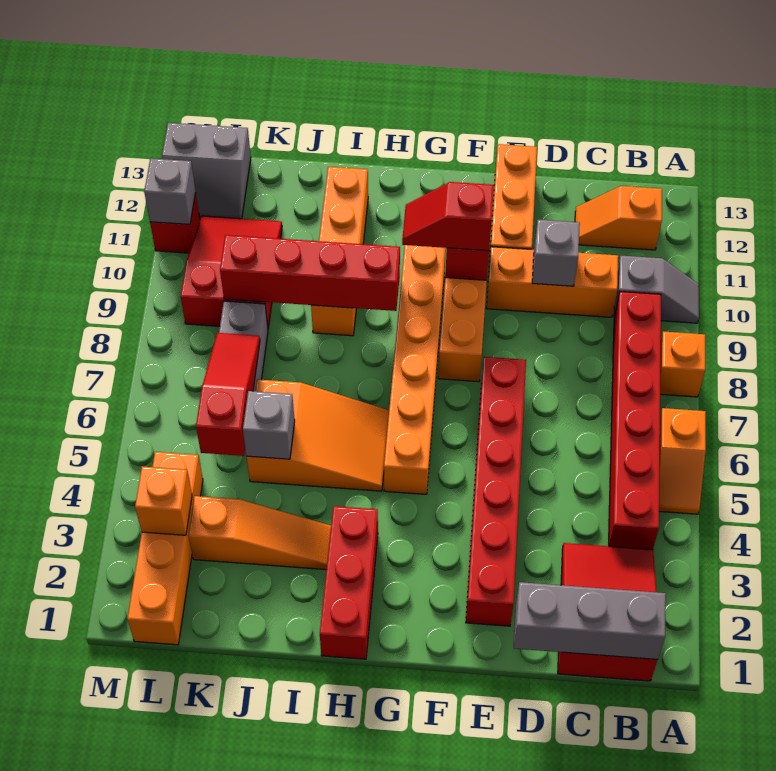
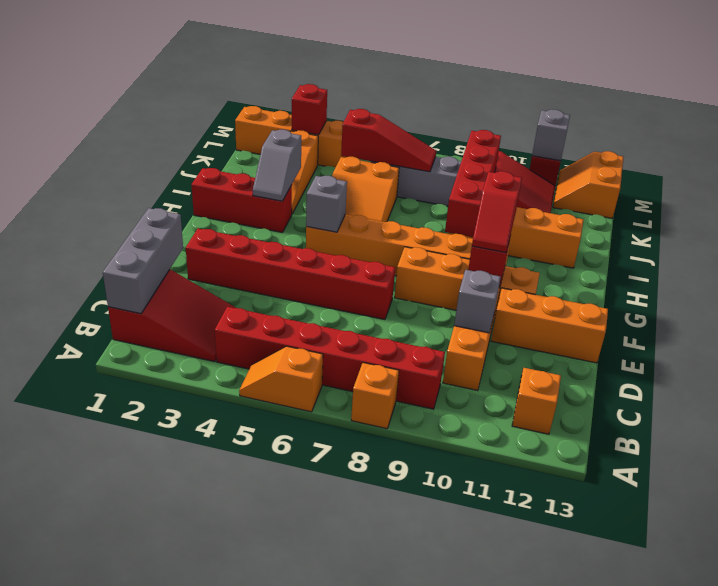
grey 1x2 slope [614,256,699,323] -> grey 1x2 slope moved to [253,130,301,201]
red 1x2 slope [402,182,494,251] -> red 1x2 slope turned to [472,171,522,252]
grey 1x1 brick [243,391,295,459] -> grey 1x1 brick moved to [306,176,347,232]
orange 1x1 brick [135,466,192,535] -> red 1x1 brick [292,84,327,135]
grey 2x2 slope [162,123,251,219] -> orange 2x2 slope [553,151,624,218]

